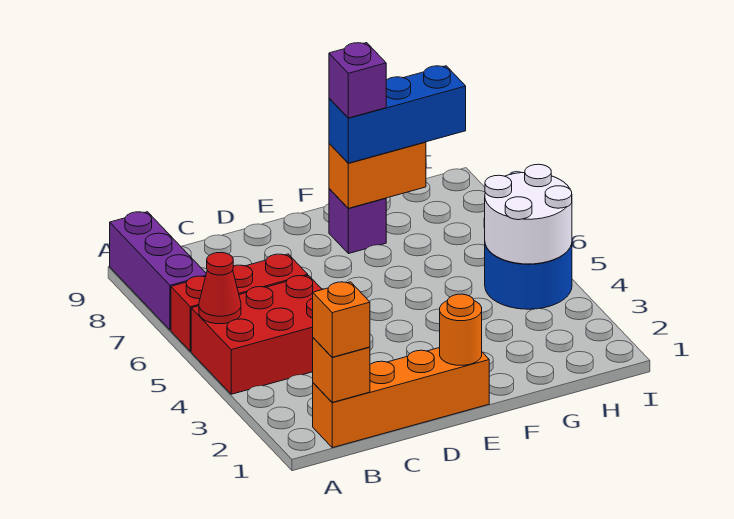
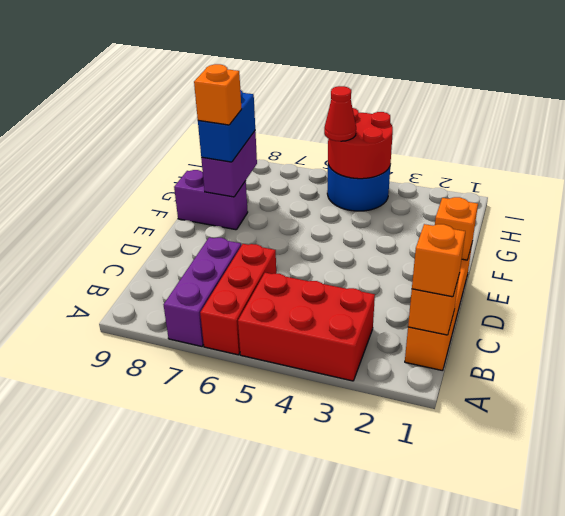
red 2x3 brick [191,276,322,394] -> red 2x3 brick turned to [238,273,375,381]
red 1x1 cone [199,253,241,324] -> red 1x1 cone moved to [324,86,356,141]
purple 1x3 brick [110,212,206,330] -> purple 1x3 brick turned to [164,237,241,346]
orange 1x1 round brick [440,294,482,365] -> orange 1x1 brick [435,197,478,260]
purple 1x1 brick [329,189,386,254] -> purple 1x2 brick [174,170,248,230]
orange 1x2 brick [329,142,426,208] -> purple 1x2 brick [201,131,257,197]
blue 1x3 brick [329,66,466,163] -> blue 1x2 brick [198,90,255,162]
purple 1x1 brick [329,43,386,118] -> orange 1x1 brick [194,64,242,125]
white 2x2 round brick [485,164,572,264] -> red 2x2 round brick [328,108,393,179]

